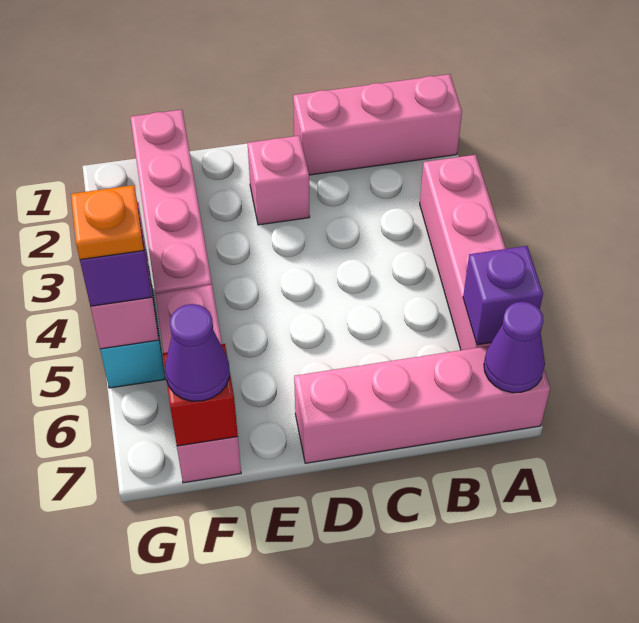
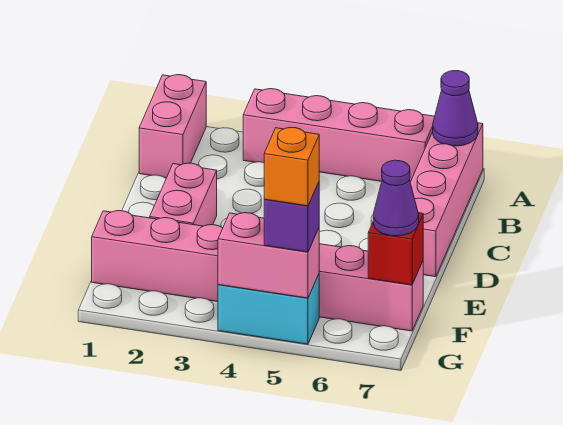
pink 1x3 brick [293,74,462,175] -> pink 1x2 brick [139,75,206,178]
purple 1x1 brick [463,246,543,345] -> none
pink 1x1 brick [248,136,310,225] -> pink 1x2 brick [150,163,217,226]
orange 1x1 plate [71,185,144,260] -> orange 1x1 brick [264,127,319,206]

